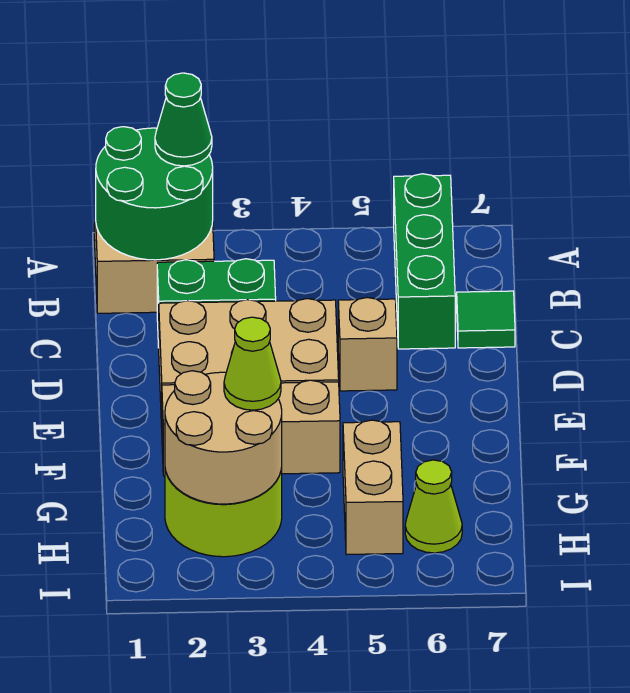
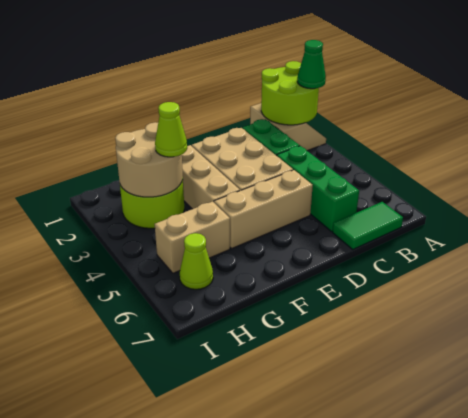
green 2x2 round brick [96,127,213,260] -> lime 2x2 round brick [261,61,319,125]
green 1x3 brick [394,174,455,349] -> green 1x3 brick turned to [277,146,359,232]
green 1x1 tile [457,291,515,348] -> green 1x2 tile [333,202,403,249]
tan 1x1 brick [338,298,397,391] -> tan 1x3 brick [214,170,313,249]

